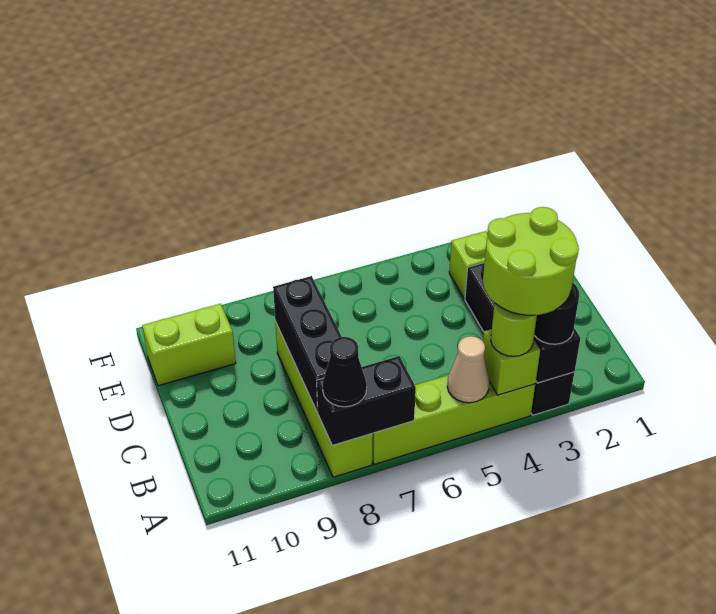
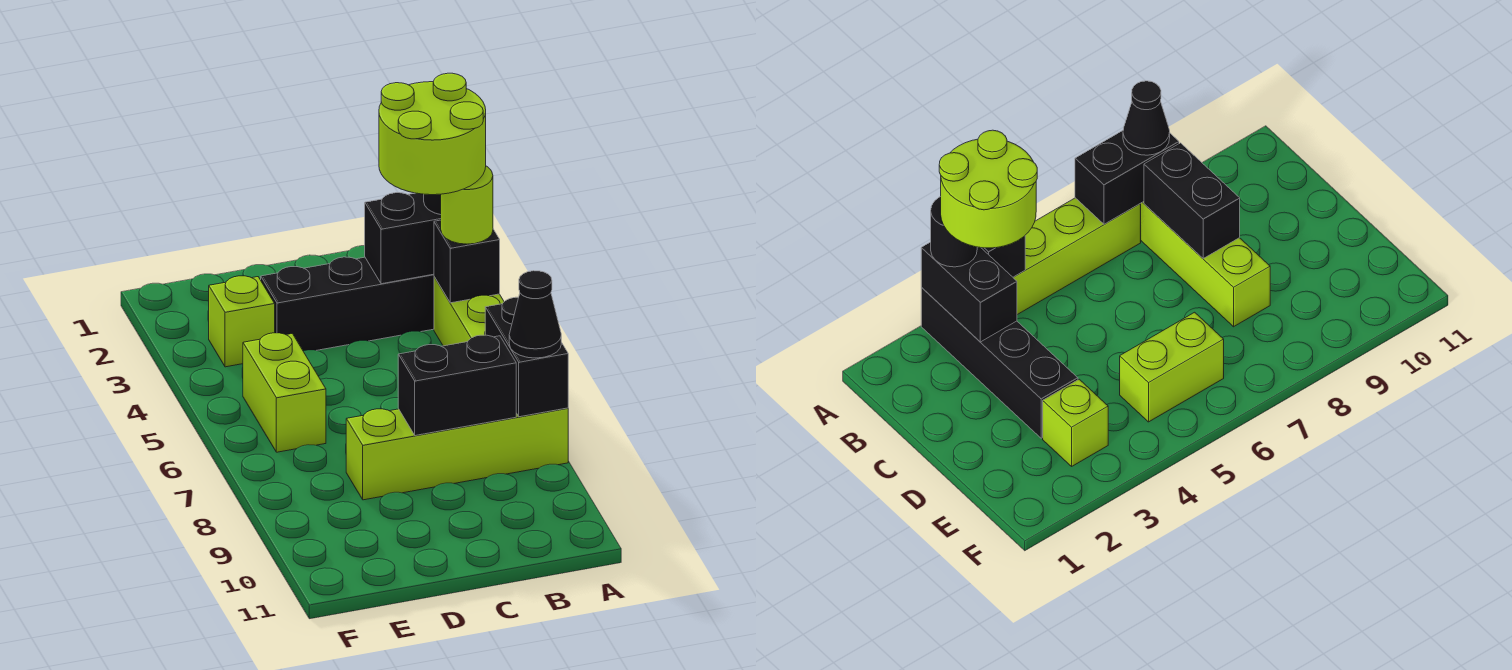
lime 1x1 brick [483,329,540,395] -> black 1x1 brick [434,220,500,303]
tan 1x1 cone [447,336,489,403] -> none
black 1x3 brick [273,276,342,412] -> black 1x2 brick [398,335,516,436]
lime 1x2 brick [142,304,236,386] -> lime 1x2 brick moved to [243,333,326,452]

